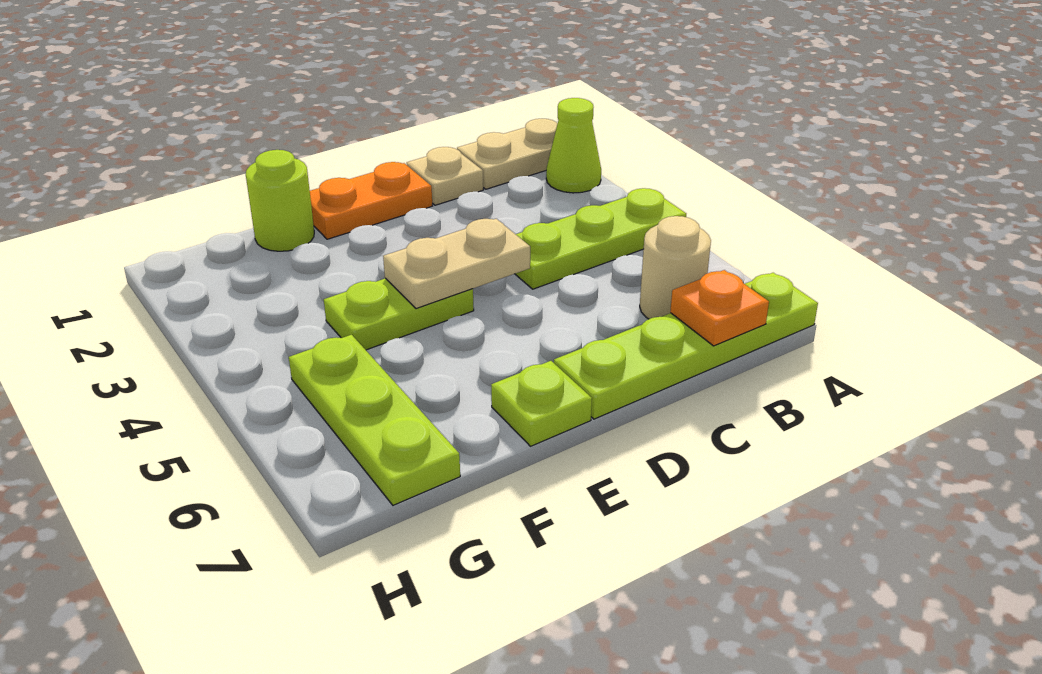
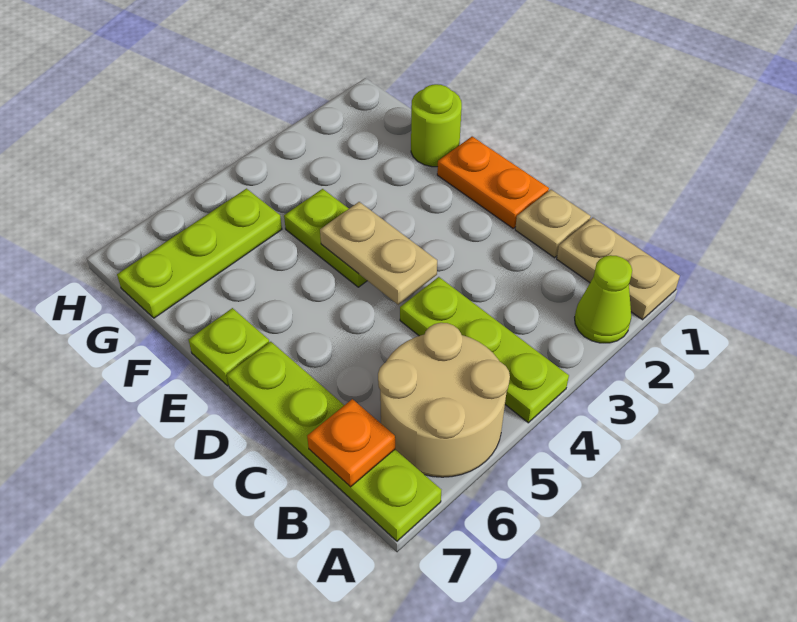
tan 1x1 round brick [640,216,711,319] -> tan 2x2 round brick [378,323,510,477]

